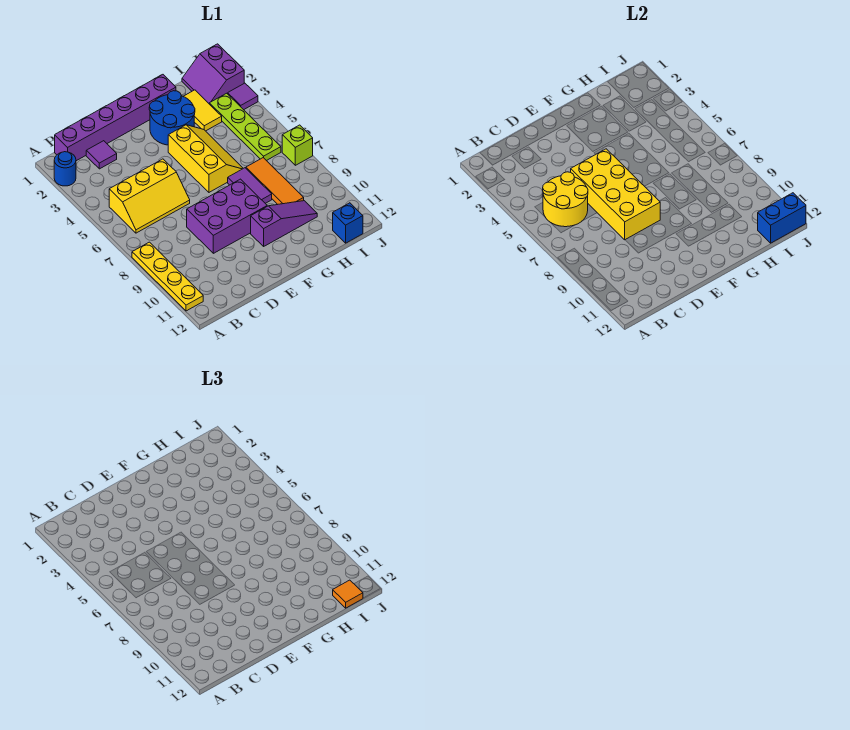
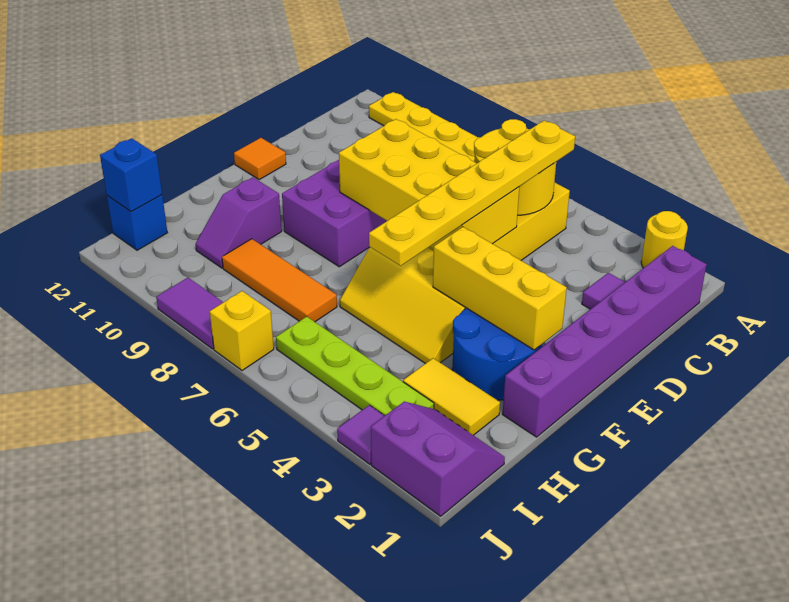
blue 1x1 round brick [54,152,76,186] -> yellow 1x1 round brick [641,211,688,268]
none -> yellow 1x6 plate [369,120,575,266]
none -> yellow 1x3 brick [433,227,567,350]
purple 1x3 slope [251,201,317,246] -> purple 1x2 slope [196,177,282,268]
purple 1x2 tile [228,168,272,203] -> purple 1x2 tile moved to [156,278,223,349]
blue 1x2 brick [758,193,806,243] -> blue 1x1 brick [100,138,162,212]
orange 1x1 tile [333,580,363,608] -> orange 1x1 tile moved to [234,138,286,180]
lime 1x1 brick [282,125,313,165] -> yellow 1x1 brick [210,291,274,370]

